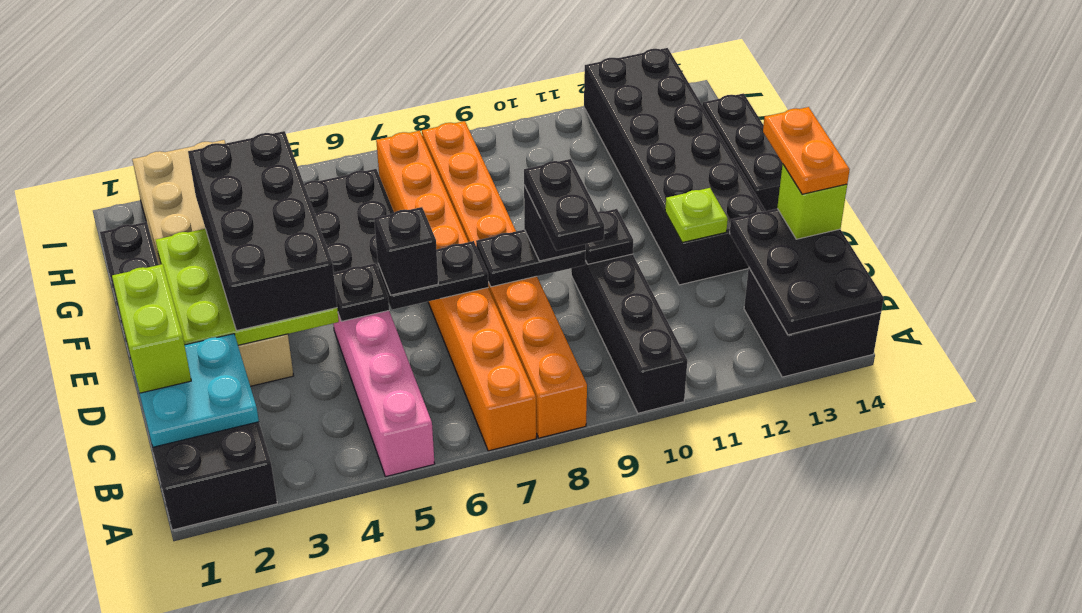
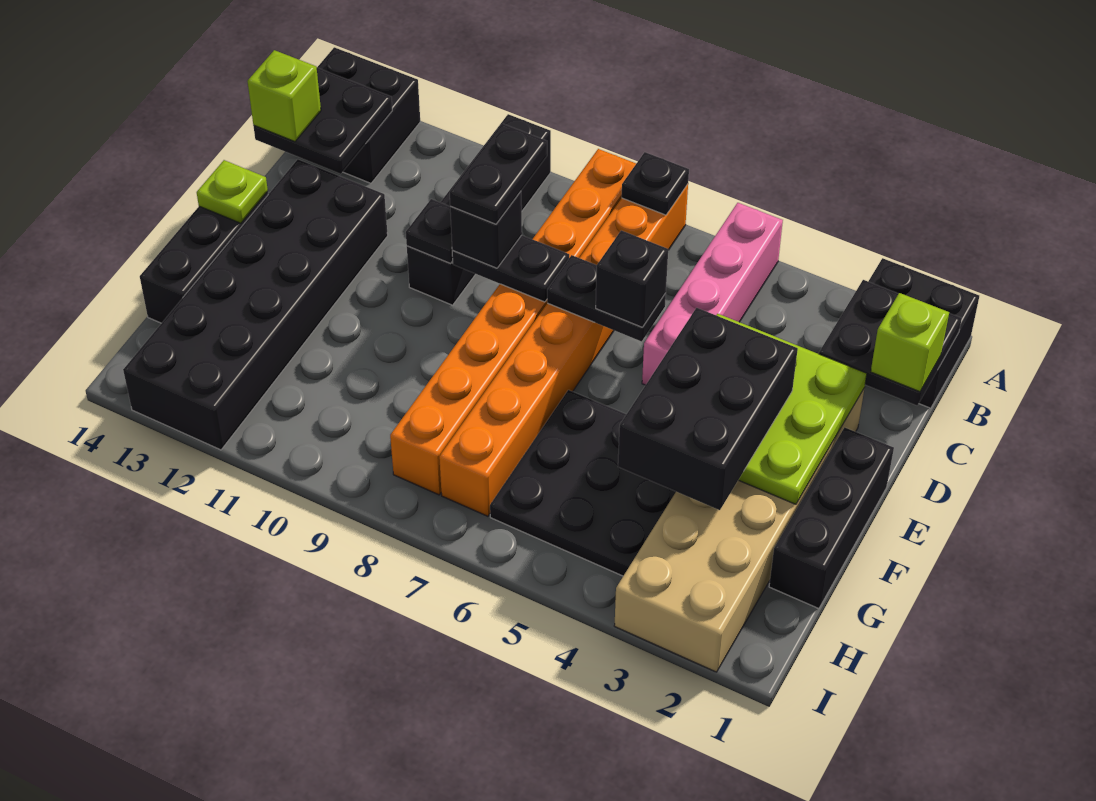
black 2x3 plate [730,209,884,335] -> black 2x2 plate [254,68,392,174]
cyan 2x2 plate [134,334,259,447] -> black 2x2 plate [819,280,962,405]
lime 1x2 brick [112,264,191,393] -> lime 1x1 brick [871,293,949,392]
orange 1x2 plate [763,107,850,194] -> none
black 2x4 brick [188,131,337,330] -> black 2x3 brick [618,308,798,510]
black 1x1 plate [334,263,389,321] -> black 1x1 plate moved to [622,152,689,215]
lime 1x1 plate [665,188,728,243] -> lime 1x1 plate moved to [197,160,268,223]

